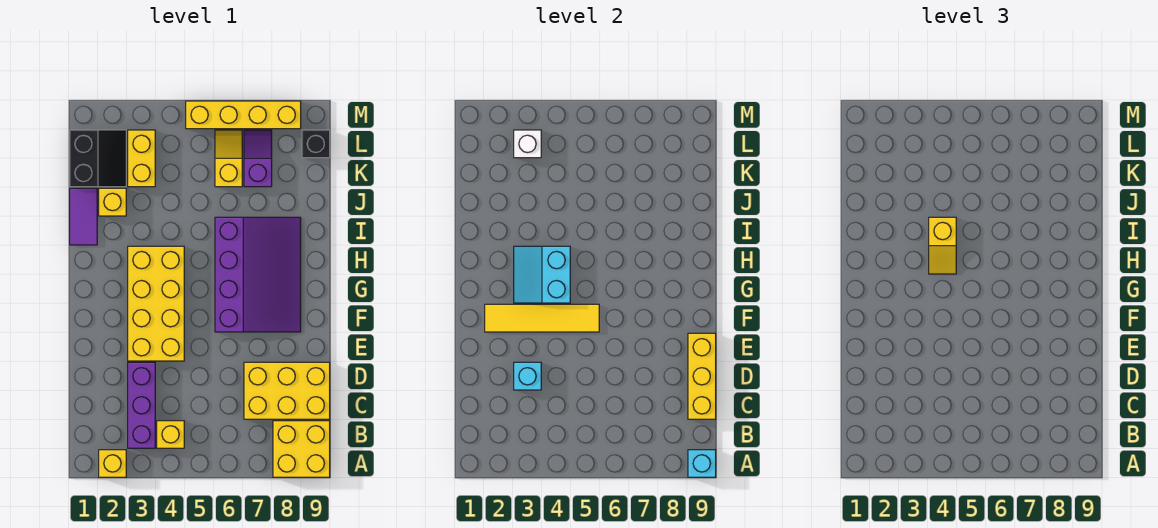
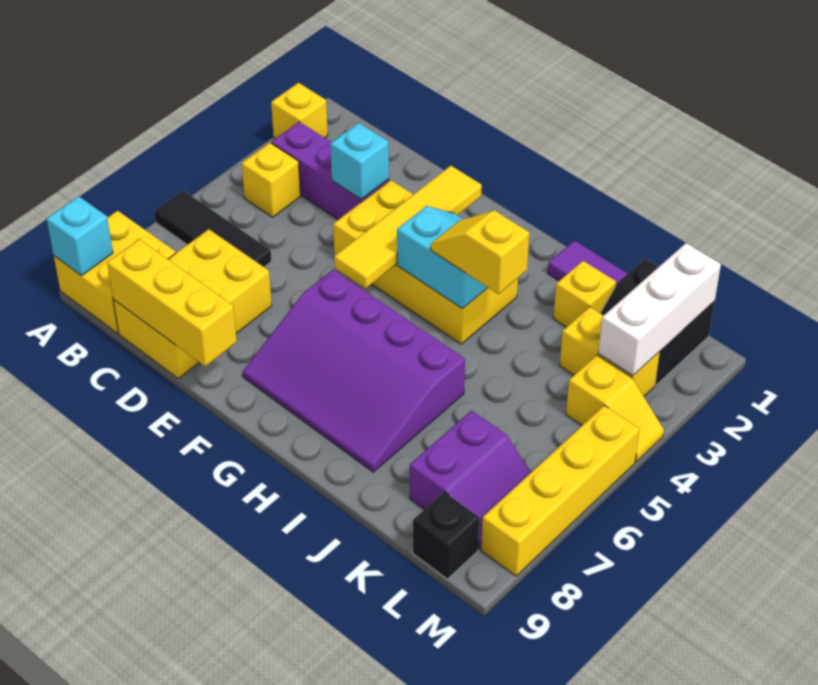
none -> black 1x3 tile [154,190,271,267]
yellow 1x2 slope [215,130,242,187] -> yellow 1x2 slope moved to [566,355,664,462]
purple 1x2 slope [244,130,272,187] -> purple 2x2 slope [410,411,531,549]
white 1x1 brick [514,130,541,158] -> white 1x3 brick [598,243,721,376]

